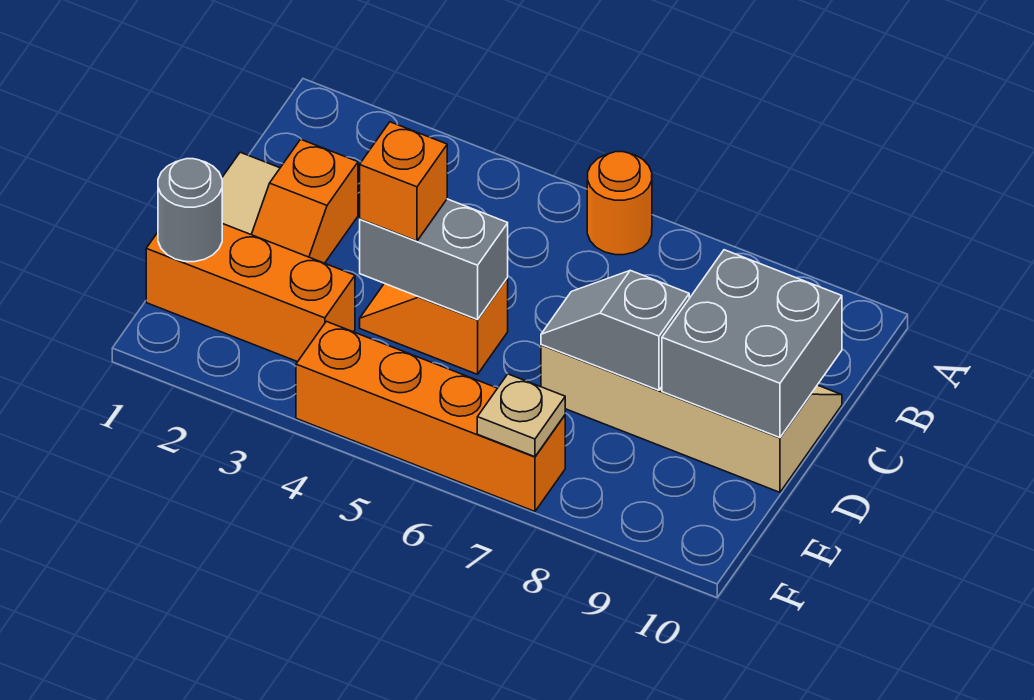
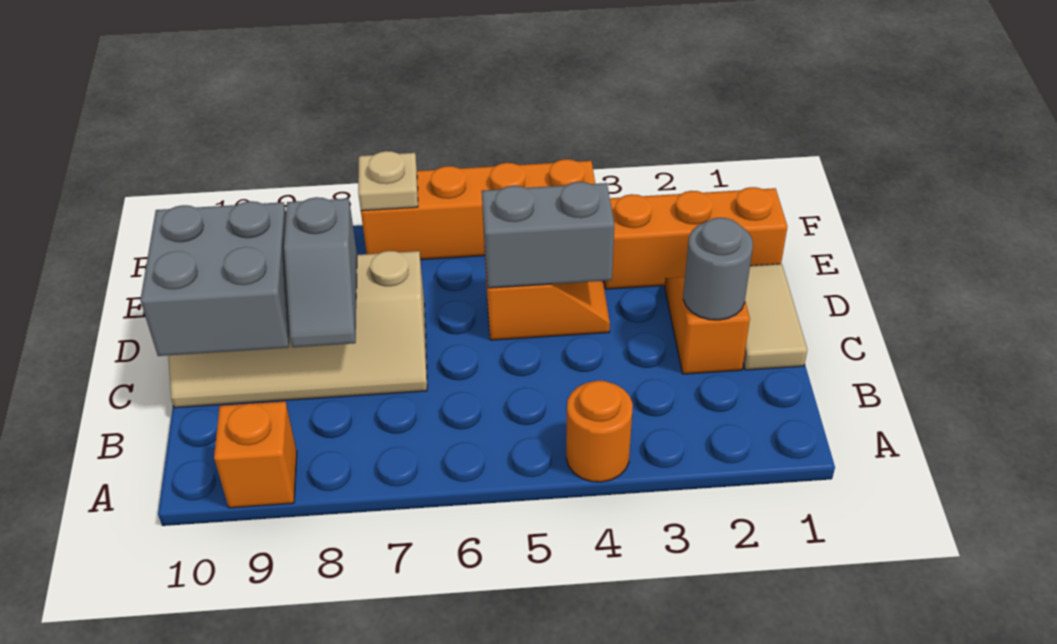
orange 1x1 round brick [587,152,652,255] -> orange 1x1 round brick moved to [566,380,633,482]
orange 1x1 brick [360,122,447,241] -> orange 1x1 brick moved to [214,401,297,508]
grey 1x2 slope [541,270,689,390] -> grey 1x2 slope turned to [284,197,357,347]
grey 1x1 round brick [158,159,222,262] -> grey 1x1 round brick moved to [683,218,753,320]

